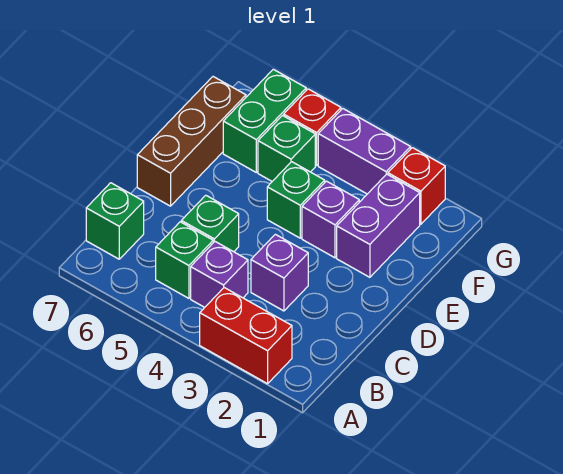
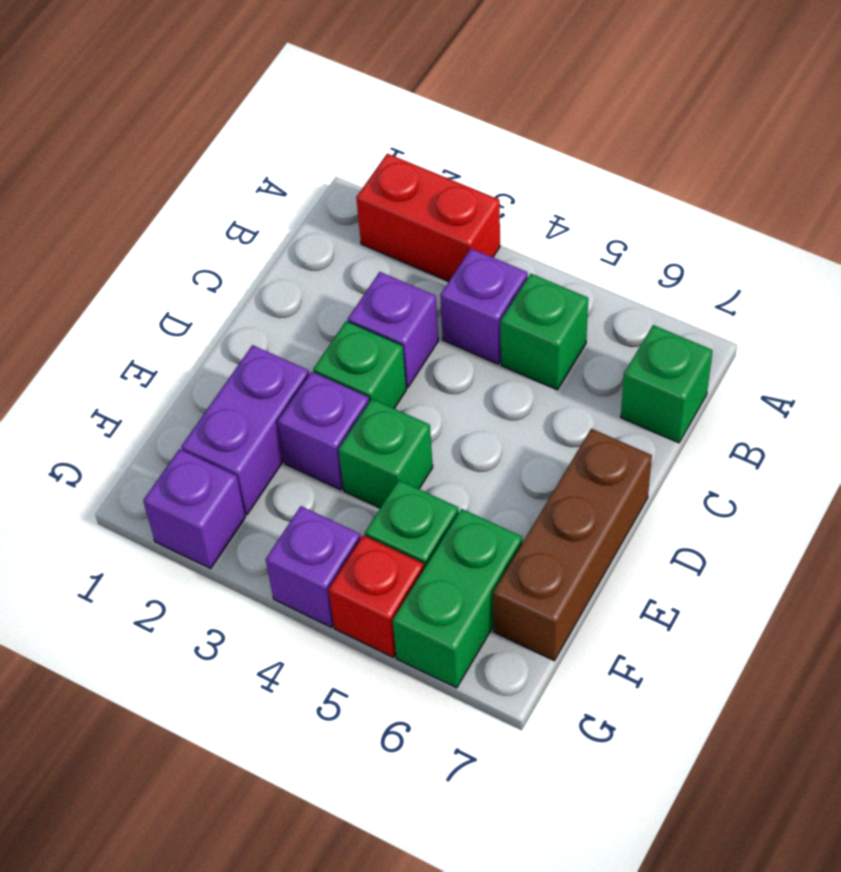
green 1x1 brick [181,195,239,252] -> green 1x1 brick moved to [313,321,406,408]
red 1x1 brick [388,148,445,224] -> purple 1x1 brick [143,449,245,569]
purple 1x2 brick [318,109,411,194] -> purple 1x1 brick [266,506,361,627]

